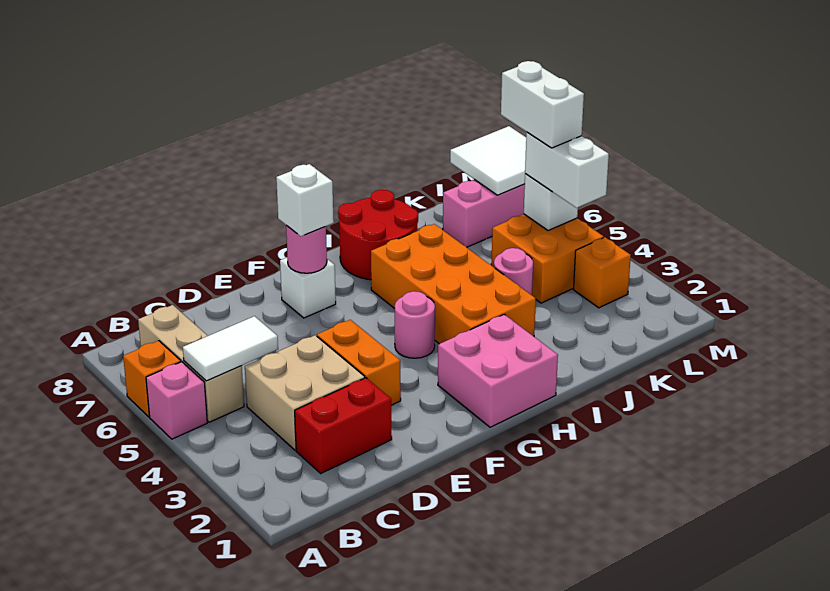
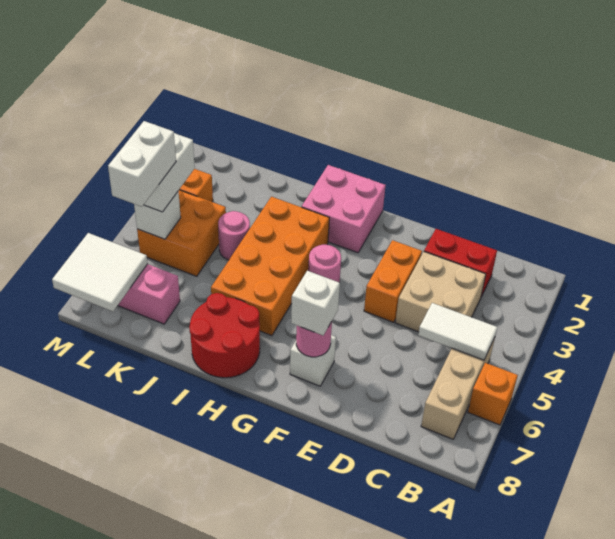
pink 1x1 brick [146,362,207,439] -> none

